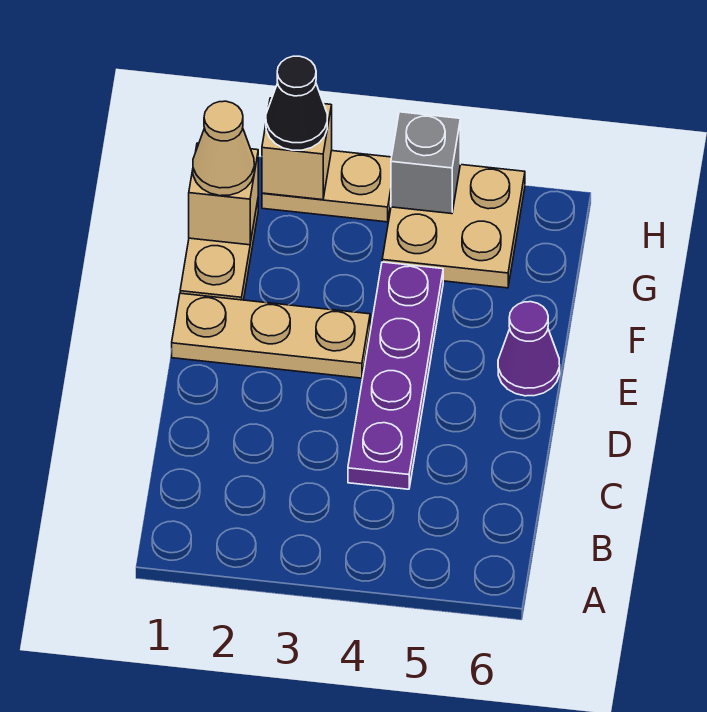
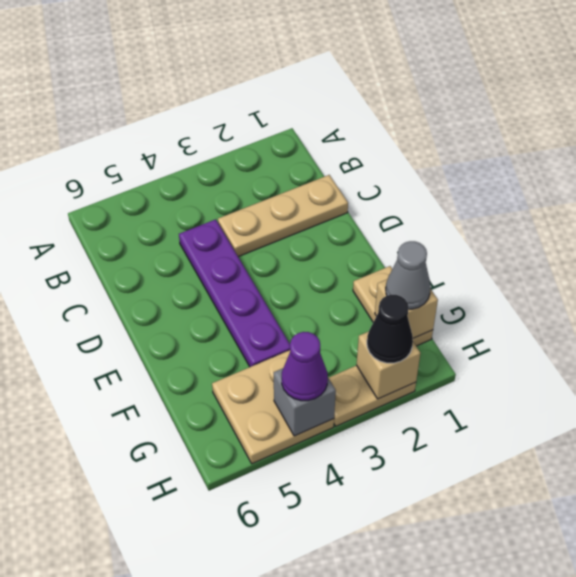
tan 1x3 plate [172,293,370,378] -> tan 1x3 plate moved to [218,175,348,257]
purple 1x1 cone [498,302,560,396] -> purple 1x1 cone moved to [282,332,328,401]
tan 1x1 cone [193,101,254,196] -> grey 1x1 cone [386,241,431,309]

